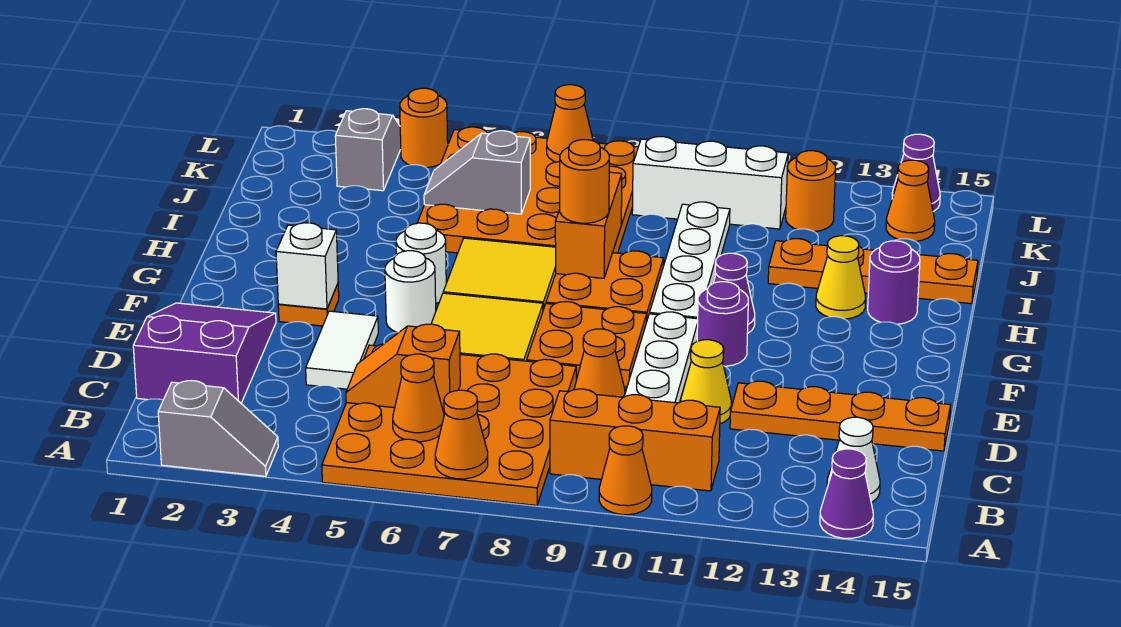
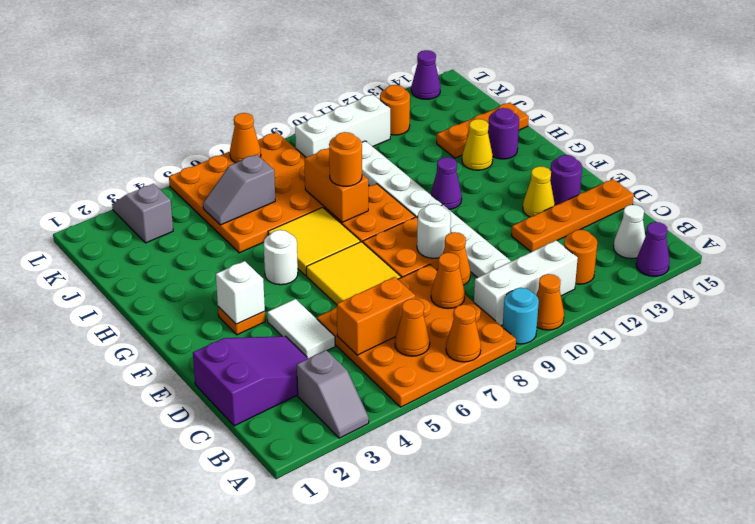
grey 1x2 slope [158,381,278,476] -> grey 1x2 slope turned to [297,350,369,438]
none -> cyan 1x1 round brick [503,288,539,344]
orange 1x3 brick [550,389,720,491] -> white 1x3 brick [474,240,578,326]
purple 2x3 slope [133,303,276,403] -> purple 2x3 slope turned to [193,336,308,426]
orange 1x2 slope [346,324,460,413] -> orange 1x2 brick [337,277,415,355]
yellow 1x1 cone [681,340,731,424] -> yellow 1x1 cone moved to [523,166,555,217]
white 1x1 round brick [385,251,436,332] -> white 1x1 round brick moved to [417,204,451,258]
purple 1x1 round brick [697,282,748,366] -> purple 1x1 round brick moved to [550,155,582,205]
orange 1x4 plate [768,239,978,304] -> orange 1x3 plate [437,103,529,158]
orange 1x1 cone [886,160,935,241] -> orange 1x1 cone moved to [431,253,465,309]
orange 1x1 round brick [400,88,448,168] -> orange 1x1 round brick moved to [564,230,597,284]

